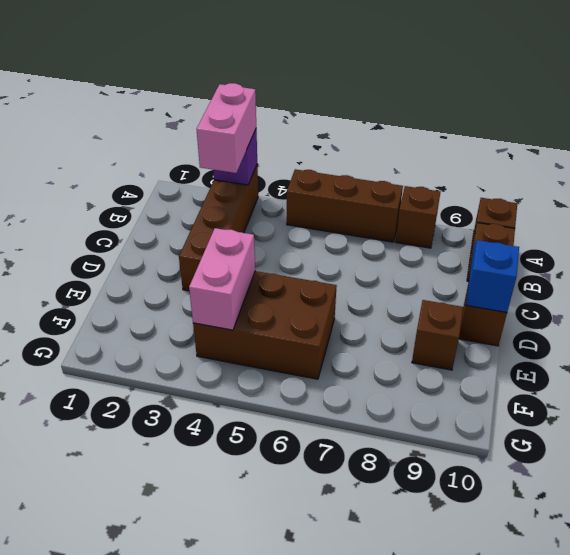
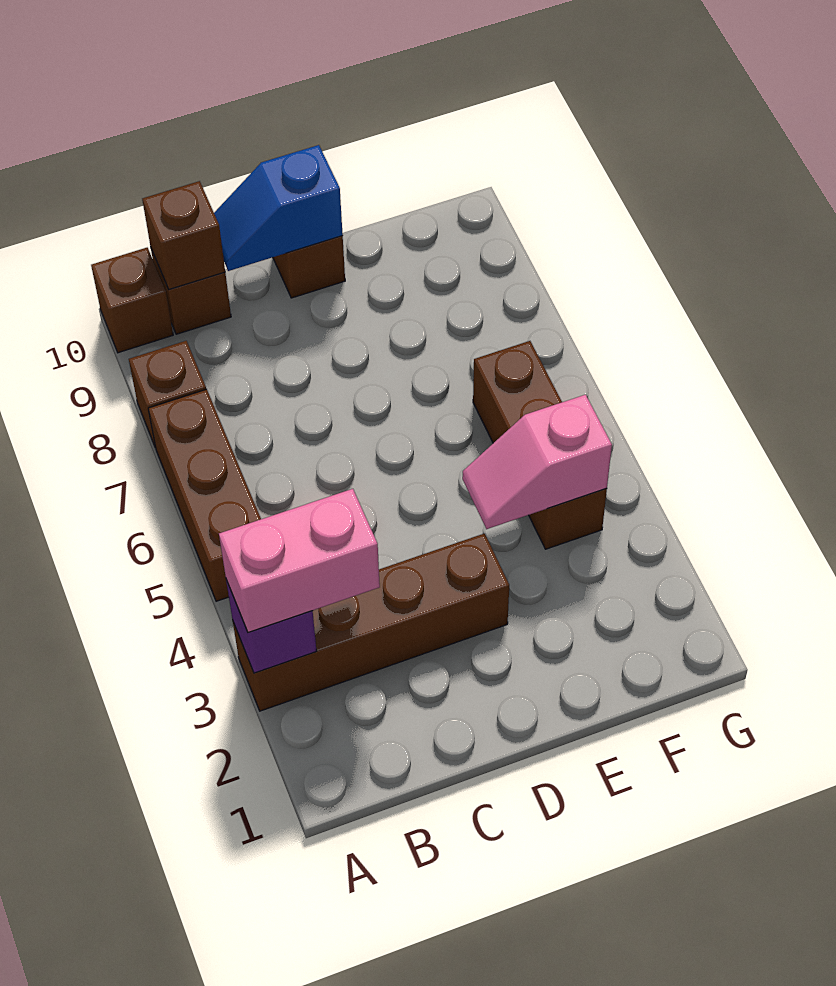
brown 2x3 brick [193,271,337,379] -> brown 1x3 brick [473,341,607,549]
pink 1x2 brick [189,228,255,330] -> pink 1x2 slope [462,395,612,529]
brown 1x1 brick [412,300,463,370] -> brown 1x1 brick moved to [142,181,225,289]

